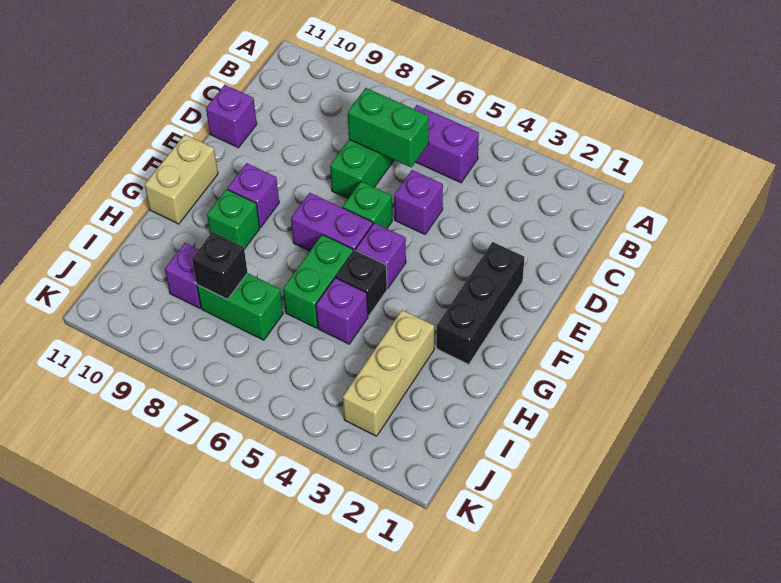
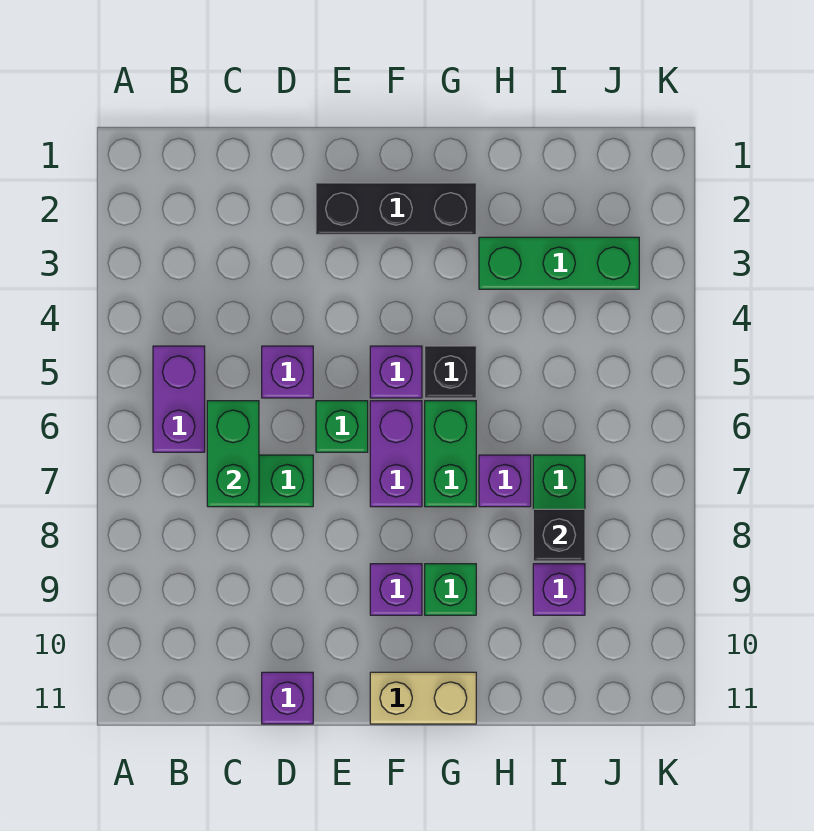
green 1x2 brick [283,235,353,328] -> green 1x2 brick turned to [425,401,476,507]
tan 1x3 brick [343,310,434,436] -> green 1x3 brick [479,237,639,289]
purple 1x1 brick [316,278,368,344] -> purple 1x1 brick moved to [479,455,531,507]

